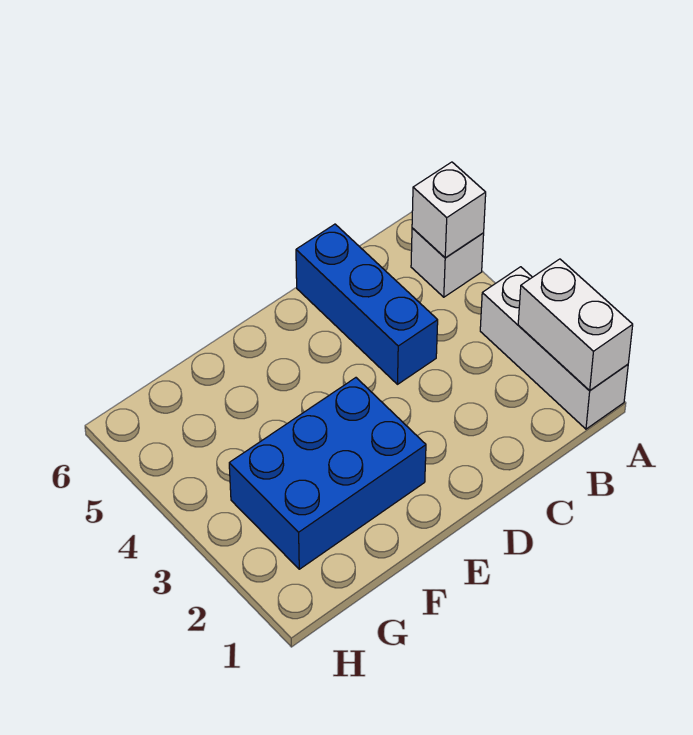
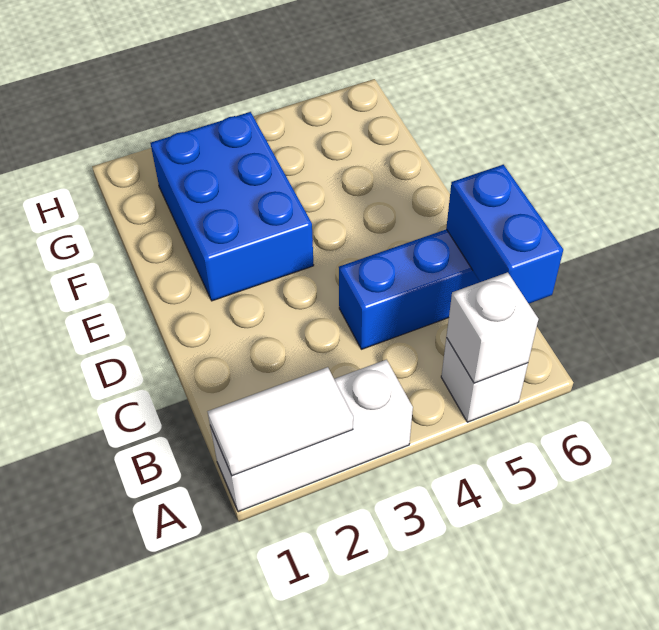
white 1x2 brick [518,259,633,391] -> white 1x2 tile [207,367,353,476]
none -> blue 1x2 brick [446,165,563,304]

